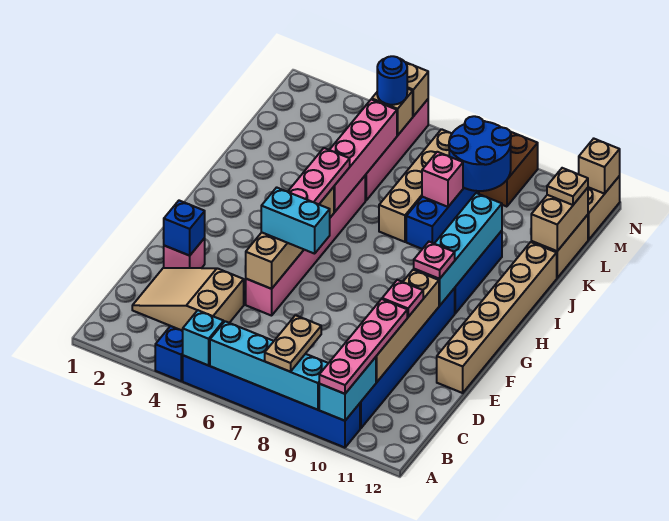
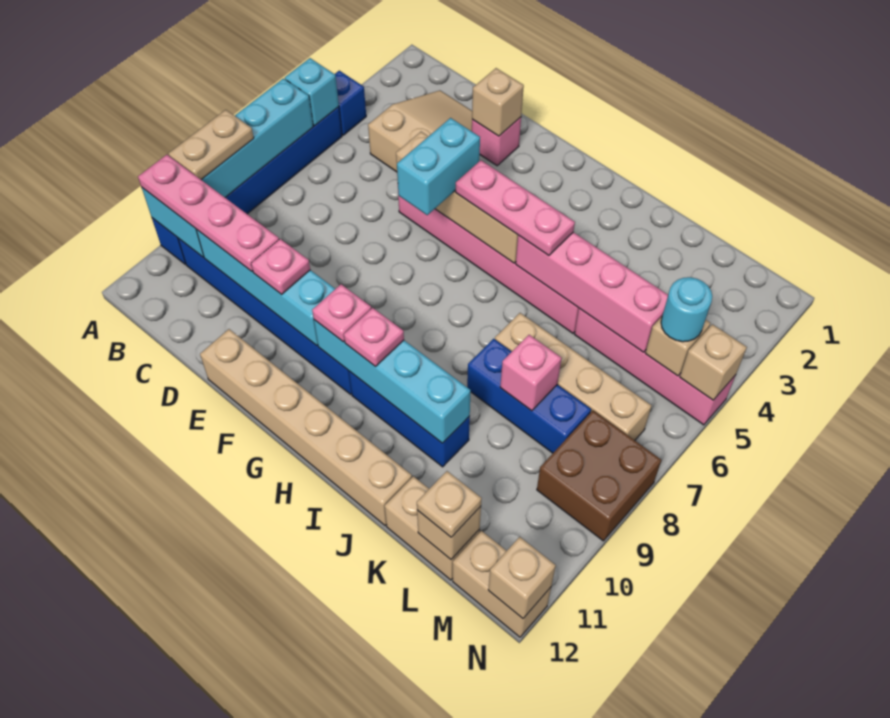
tan 1x2 plate [265,315,321,372] -> tan 1x2 plate turned to [169,110,254,180]
tan 1x4 brick [376,270,439,382] -> cyan 1x4 brick [196,229,335,346]
blue 1x1 brick [164,201,205,256] -> tan 1x1 brick [472,68,524,136]
none -> pink 1x1 plate [344,308,404,366]
tan 1x2 brick [531,188,588,251] -> tan 1x1 brick [417,507,481,559]
blue 2x2 round brick [449,116,511,191] -> none
blue 1x1 round brick [377,56,407,105] -> cyan 1x1 round brick [661,277,712,342]

